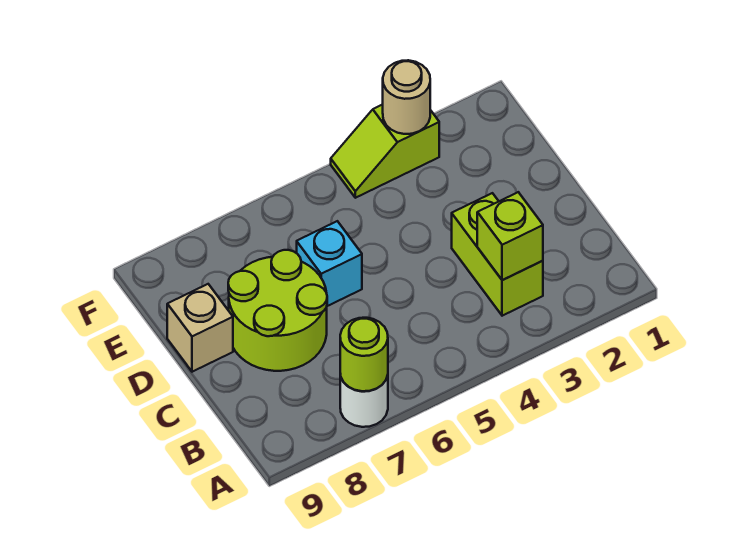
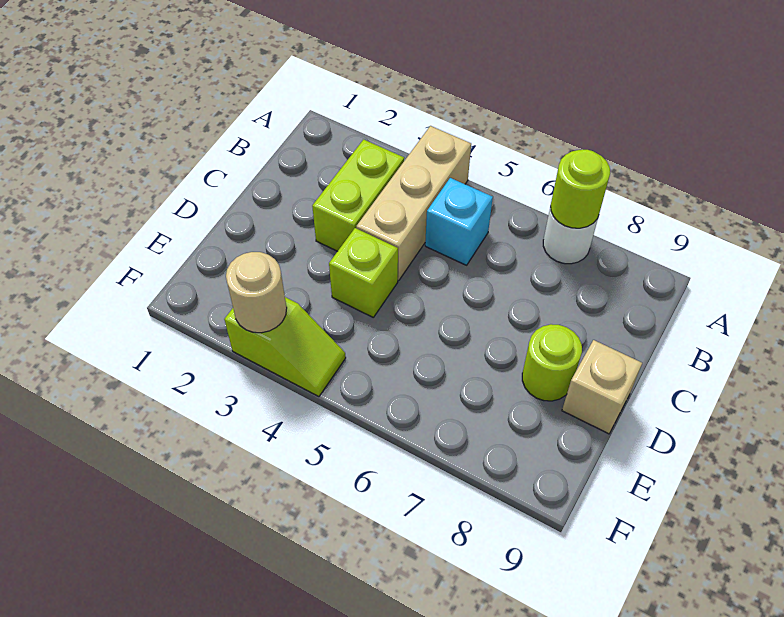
none -> tan 1x3 brick [356,126,471,281]
lime 1x1 brick [477,192,543,280] -> lime 1x1 brick moved to [329,228,398,317]
lime 2x2 round brick [228,250,327,371] -> lime 1x1 round brick [522,324,582,401]
cyan 1x1 brick [297,221,362,306] -> cyan 1x1 brick moved to [425,178,493,265]

